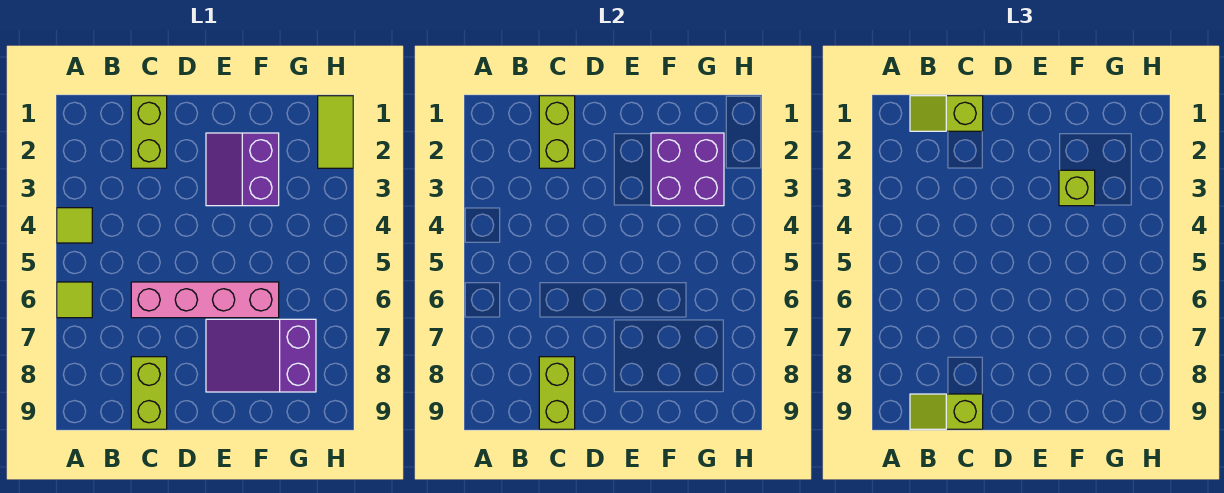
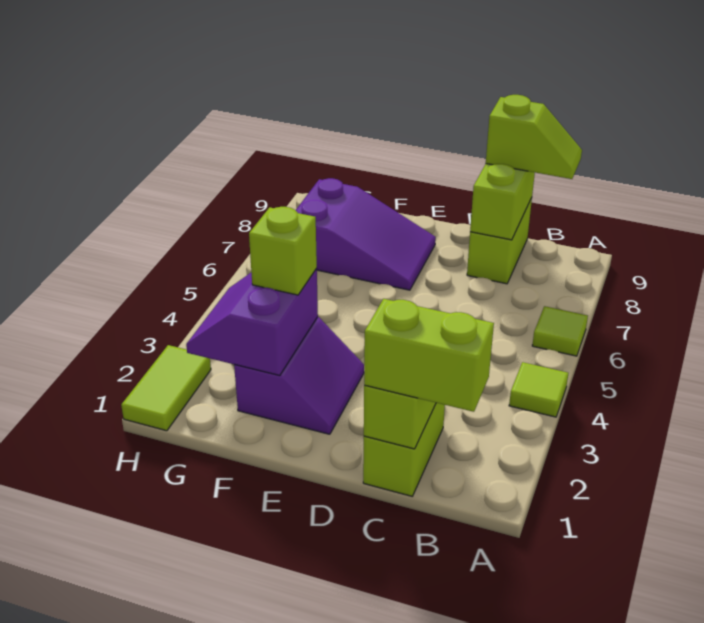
lime 1x2 slope [910,96,983,131] -> lime 1x2 brick [364,299,494,412]
pink 1x4 brick [131,282,279,318] -> none
purple 2x2 brick [651,133,724,206] -> purple 2x2 slope [186,268,318,376]

